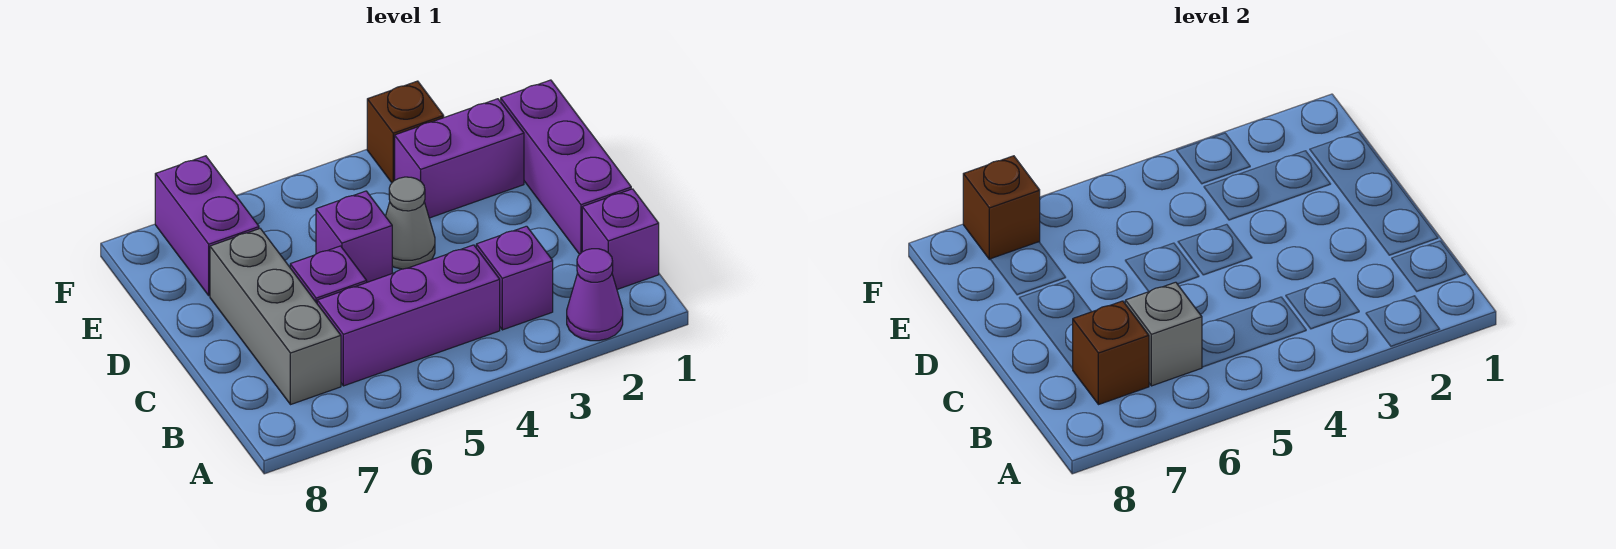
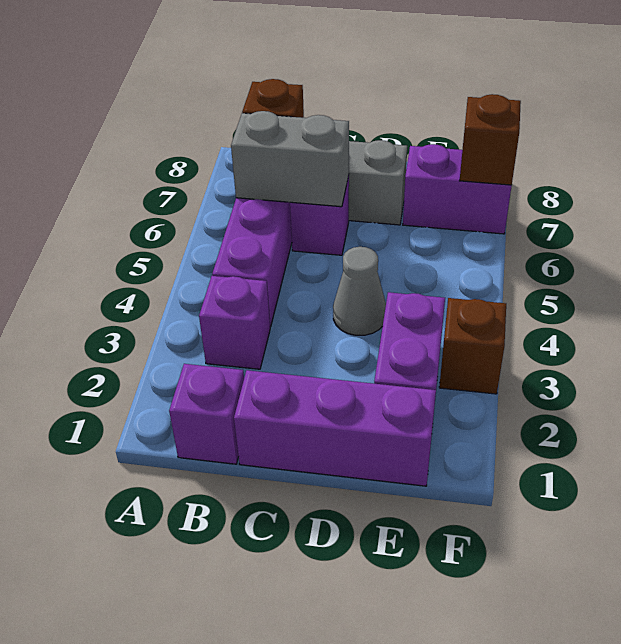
purple 1x1 cone [567,249,623,341] -> none
grey 1x1 brick [1125,282,1202,386] -> grey 1x2 brick [231,111,349,207]
purple 1x1 brick [316,191,392,282] -> none

